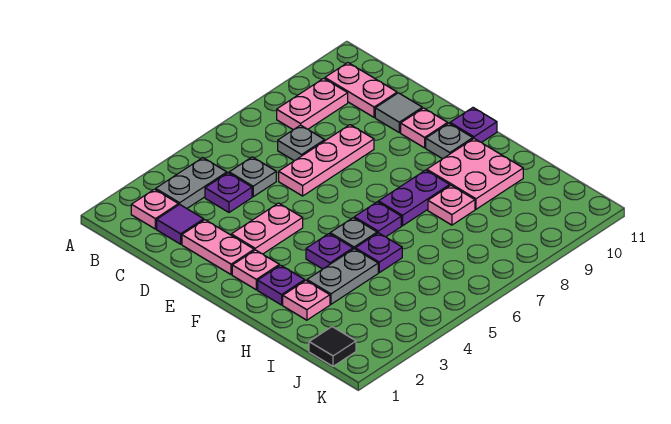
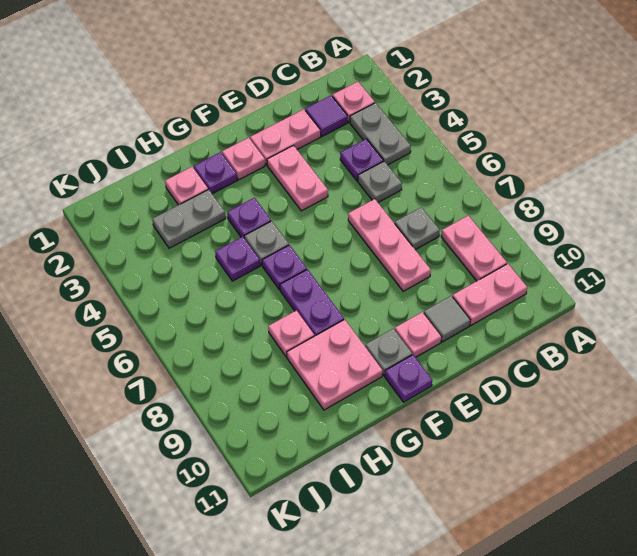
grey 1x2 plate [307,249,378,304] -> grey 1x2 plate turned to [152,190,226,248]
black 1x1 tile [309,327,356,366] -> none

